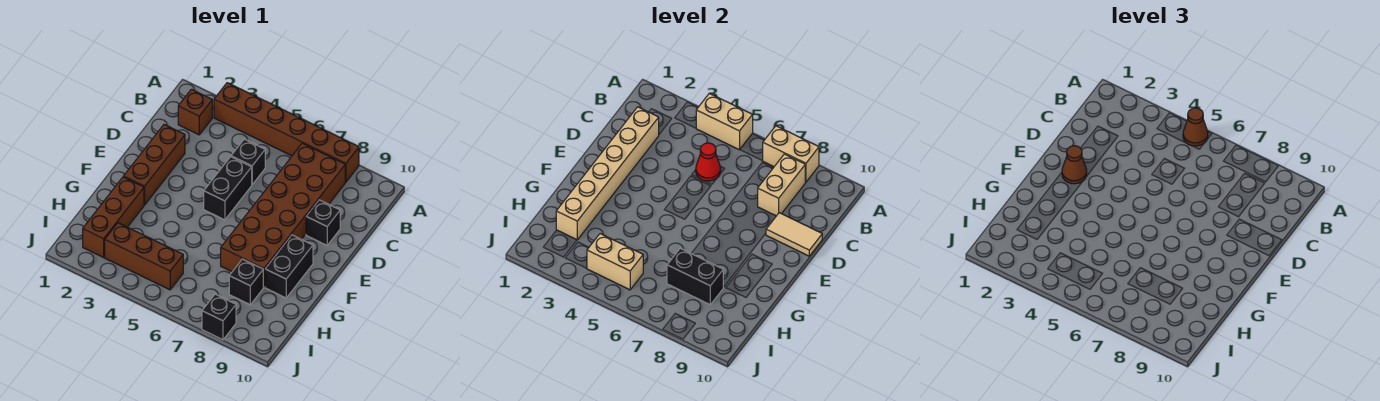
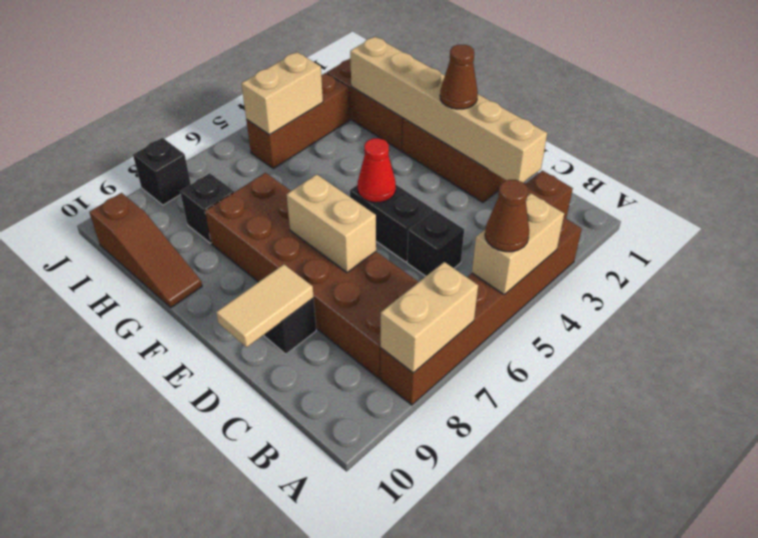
tan 1x2 brick [758,154,805,216] -> tan 1x2 brick moved to [286,174,376,273]
red 1x1 cone [696,143,721,181] -> red 1x1 cone moved to [358,138,396,202]
black 1x2 brick [265,235,313,298] -> none
none -> brown 1x3 slope [89,193,202,308]
black 1x2 brick [667,248,723,305] -> none

